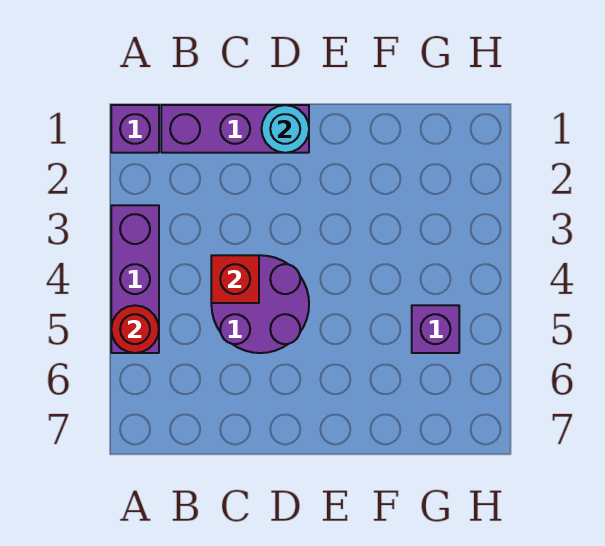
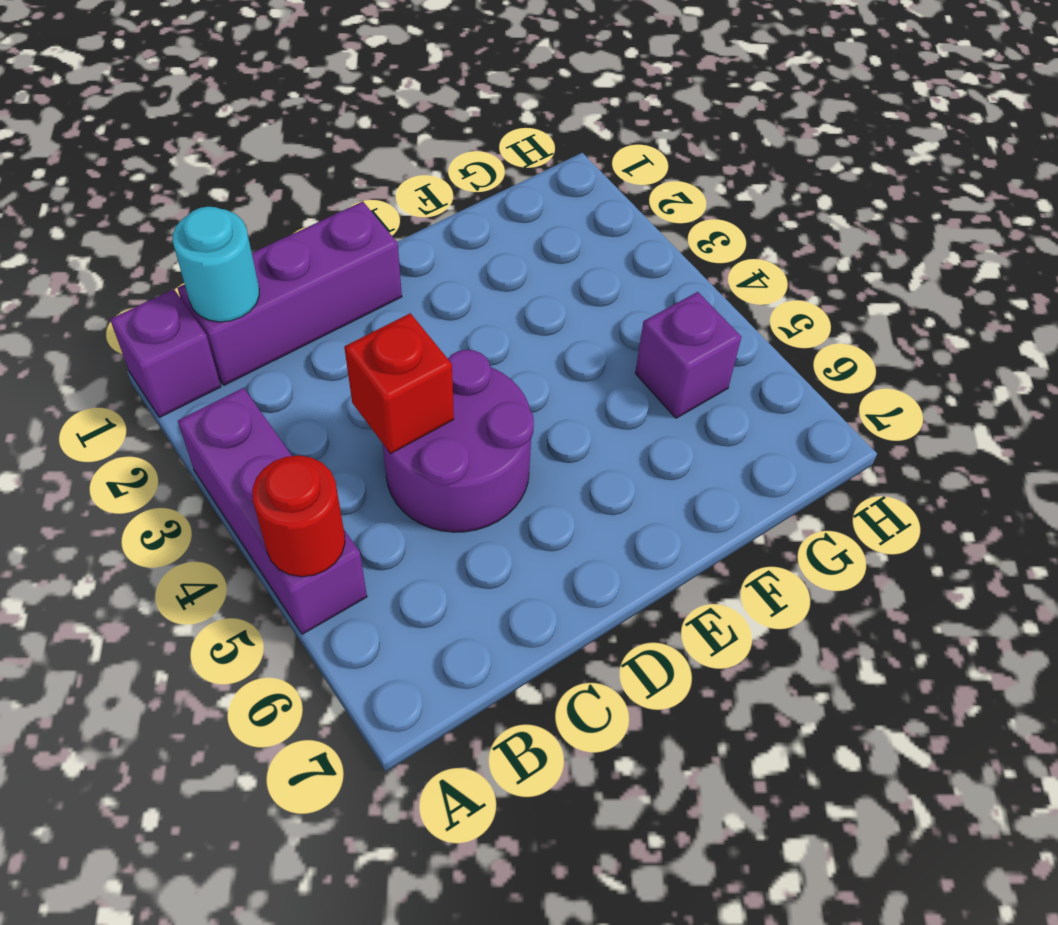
cyan 1x1 round brick [262,105,309,153] -> cyan 1x1 round brick moved to [173,207,259,322]

